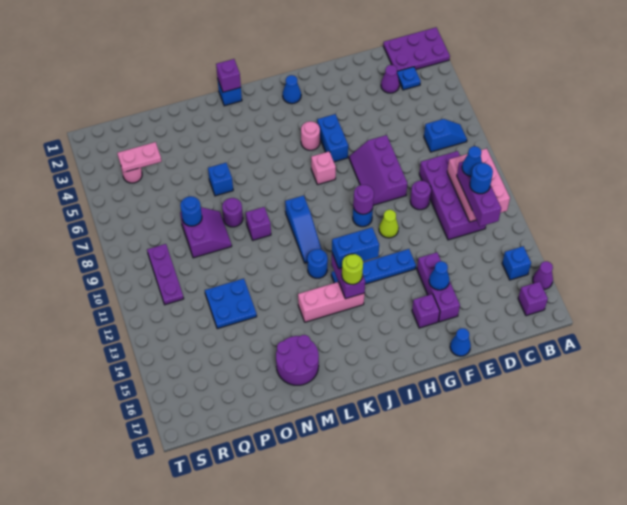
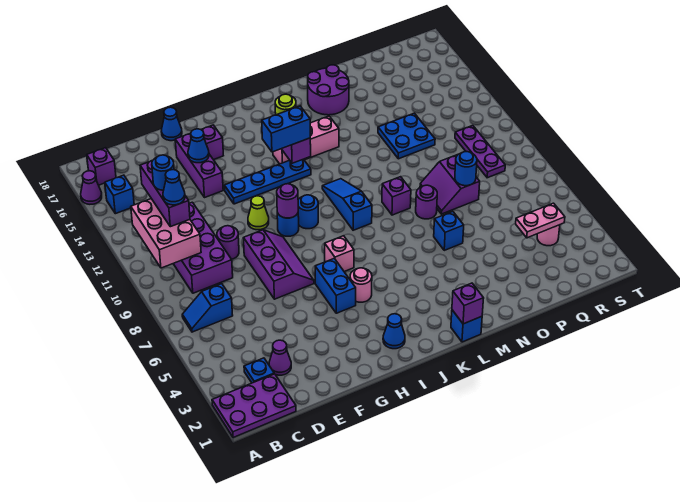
blue 1x1 round brick [307,249,328,278] -> blue 1x1 round brick moved to [298,195,318,229]

